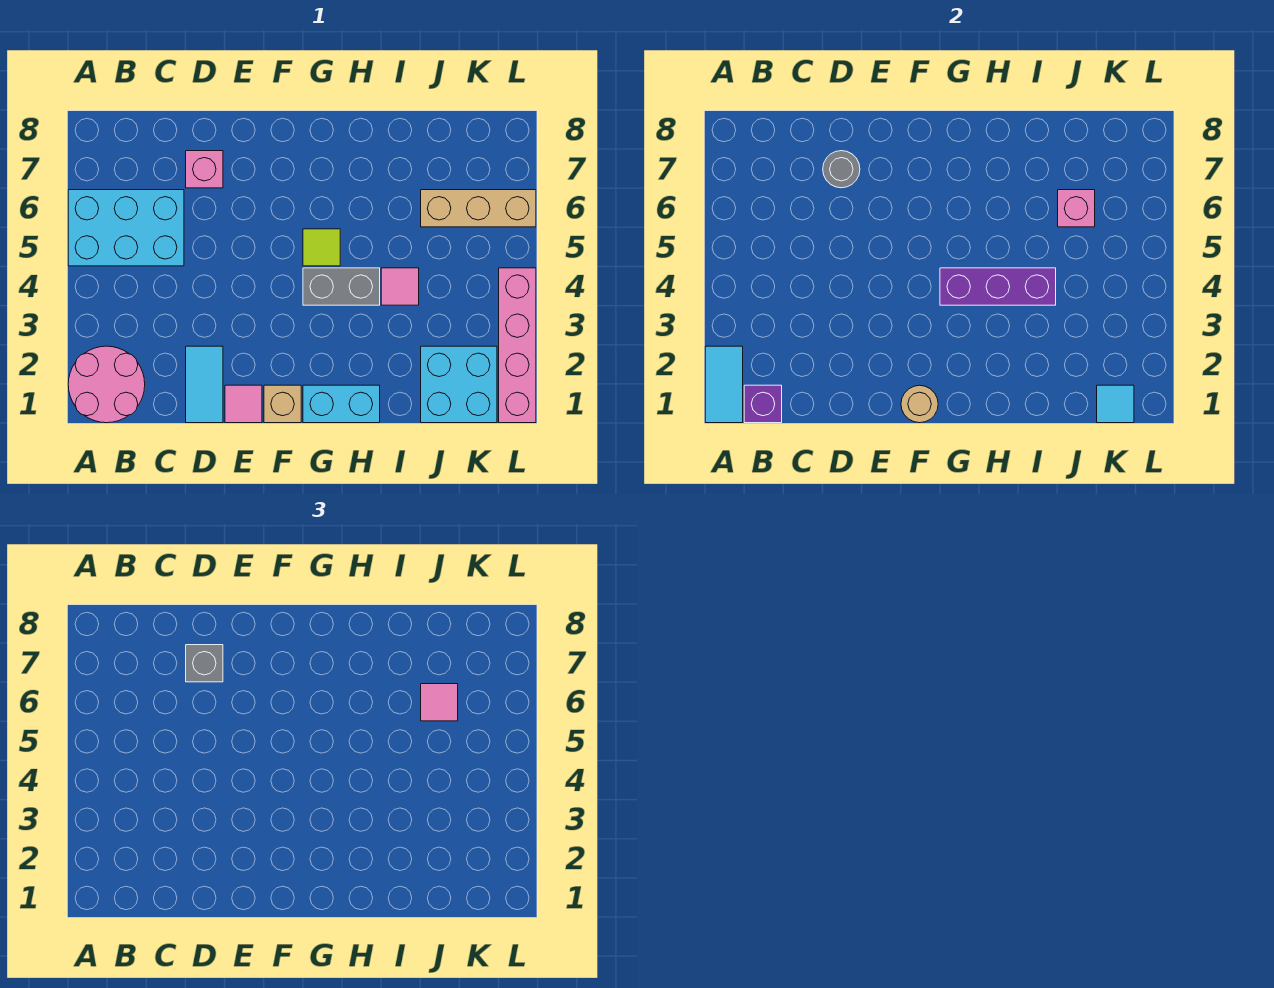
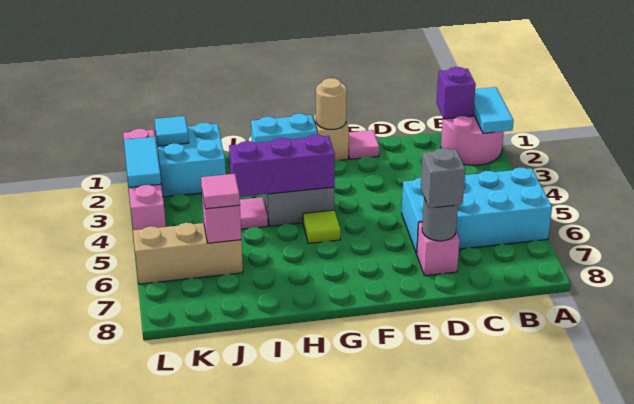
cyan 2x3 brick [68,190,184,266] -> cyan 2x4 brick [402,168,552,253]
cyan 1x2 tile [186,346,223,423] -> cyan 1x2 tile moved to [124,137,161,188]

